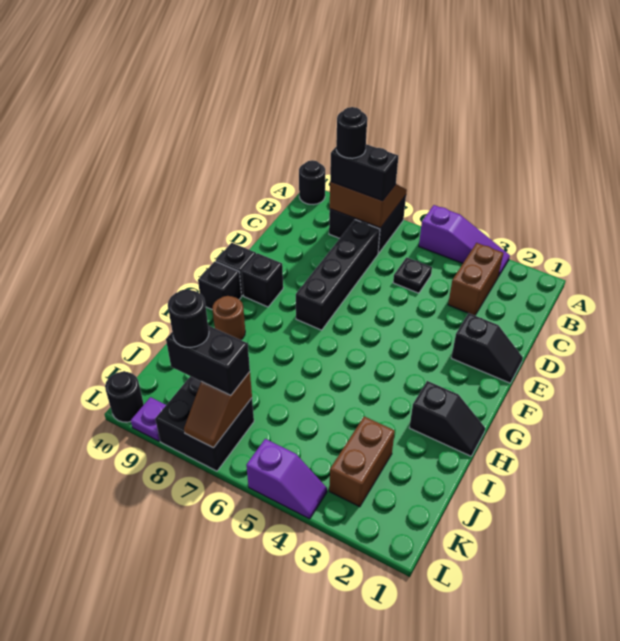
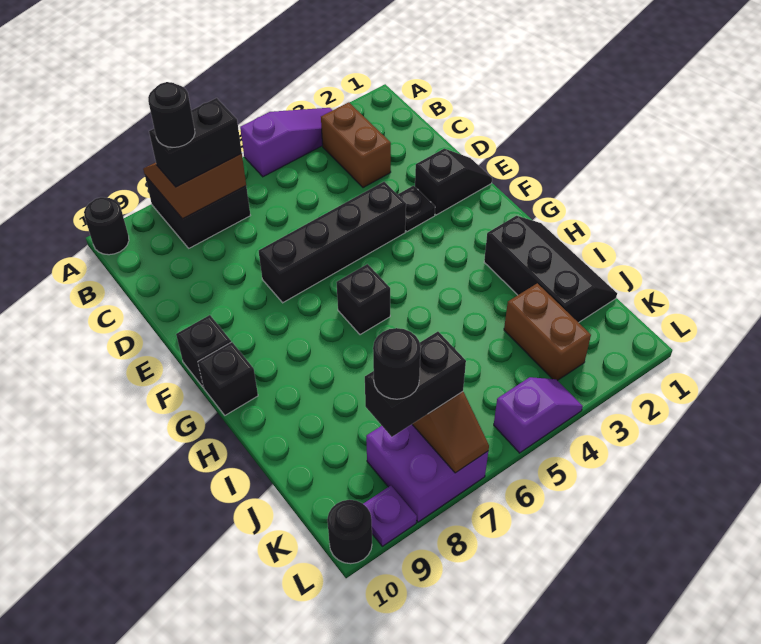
black 1x1 plate [393,257,432,293] -> black 1x1 plate moved to [397,186,435,232]
black 1x4 brick [296,220,380,330] -> black 1x4 brick turned to [259,182,406,303]
black 1x1 brick [242,253,283,307] -> black 1x1 brick moved to [336,264,390,335]
black 1x2 slope [409,381,485,456] -> black 2x3 slope [484,216,617,323]
brown 1x1 round brick [212,296,245,340] -> none
black 2x2 brick [155,376,254,471] -> purple 2x2 brick [366,424,488,522]

